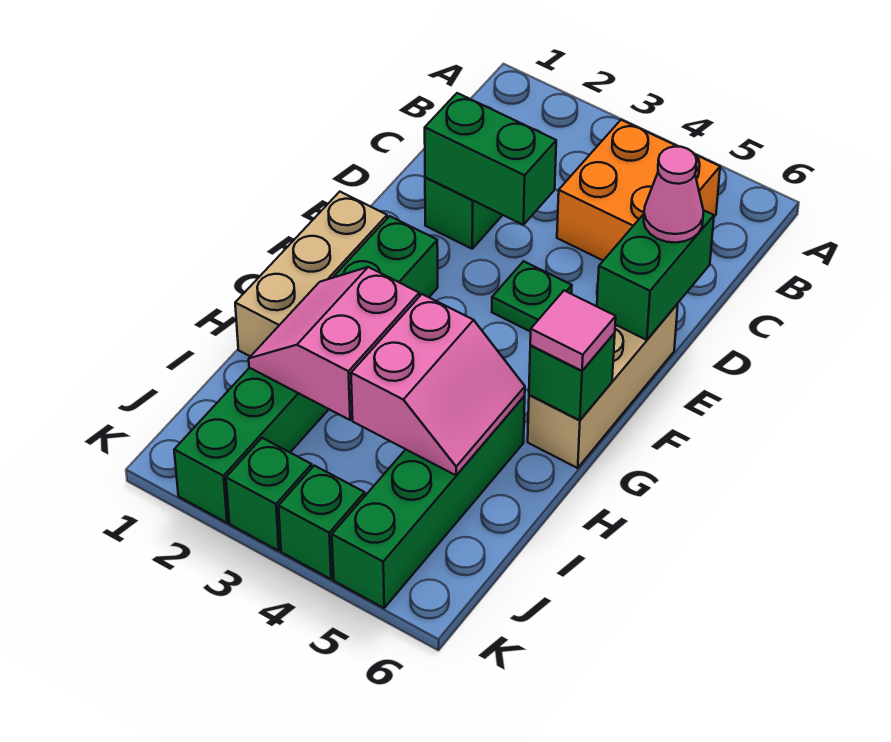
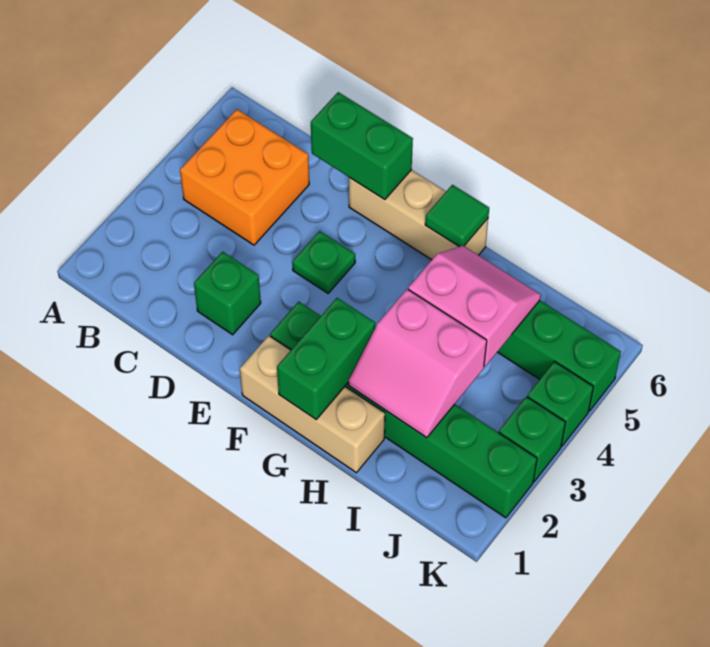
green 1x2 brick [425,93,556,225] -> green 1x2 brick moved to [277,298,375,419]
pink 1x1 cone [644,147,704,243] -> none
green 1x1 brick [529,333,615,420] -> green 1x1 tile [425,185,489,247]
pink 1x1 tile [530,291,616,371] -> none

